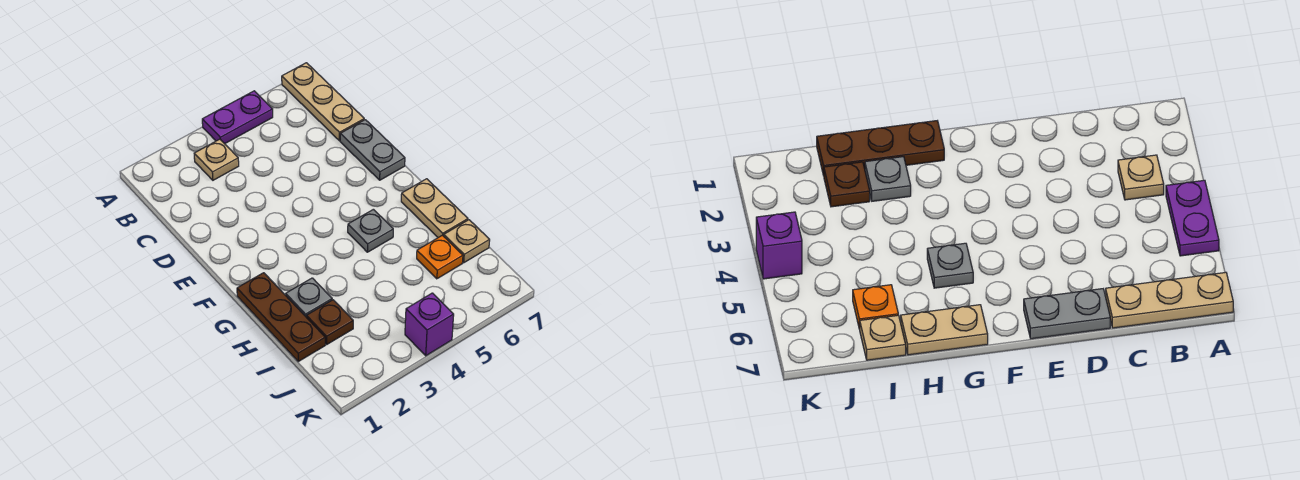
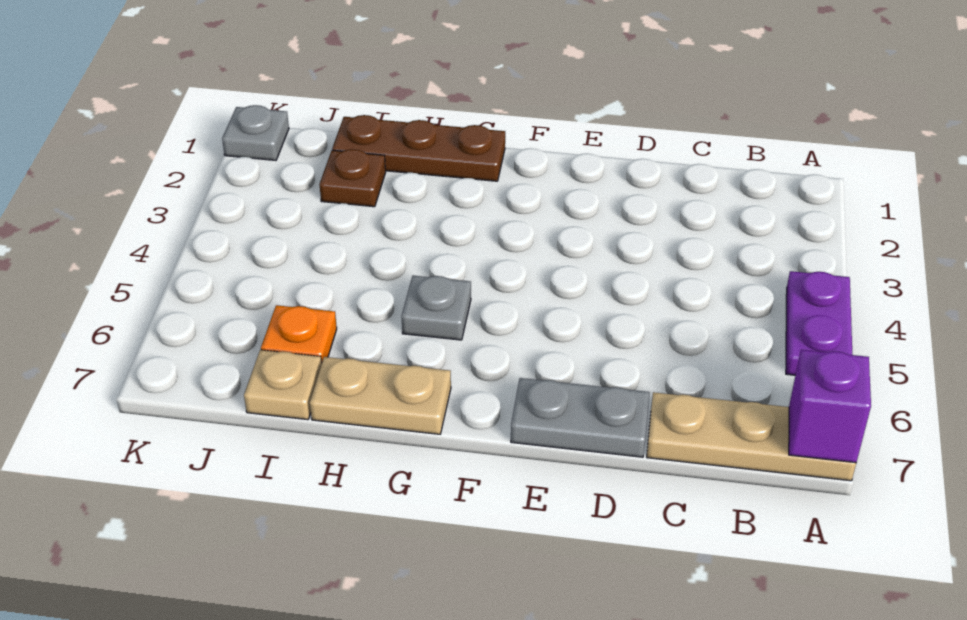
tan 1x1 plate [194,139,239,180] -> none
grey 1x1 plate [286,278,332,317] -> grey 1x1 plate moved to [222,105,289,160]
purple 1x1 brick [405,293,454,356] -> purple 1x1 brick moved to [789,350,871,463]

